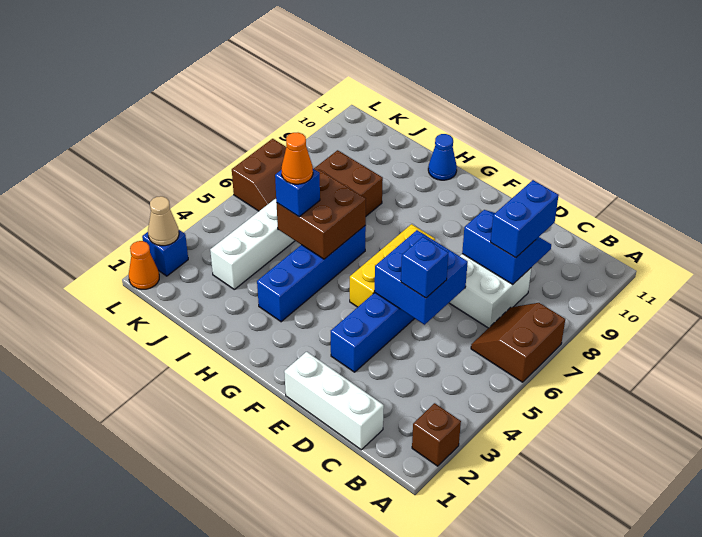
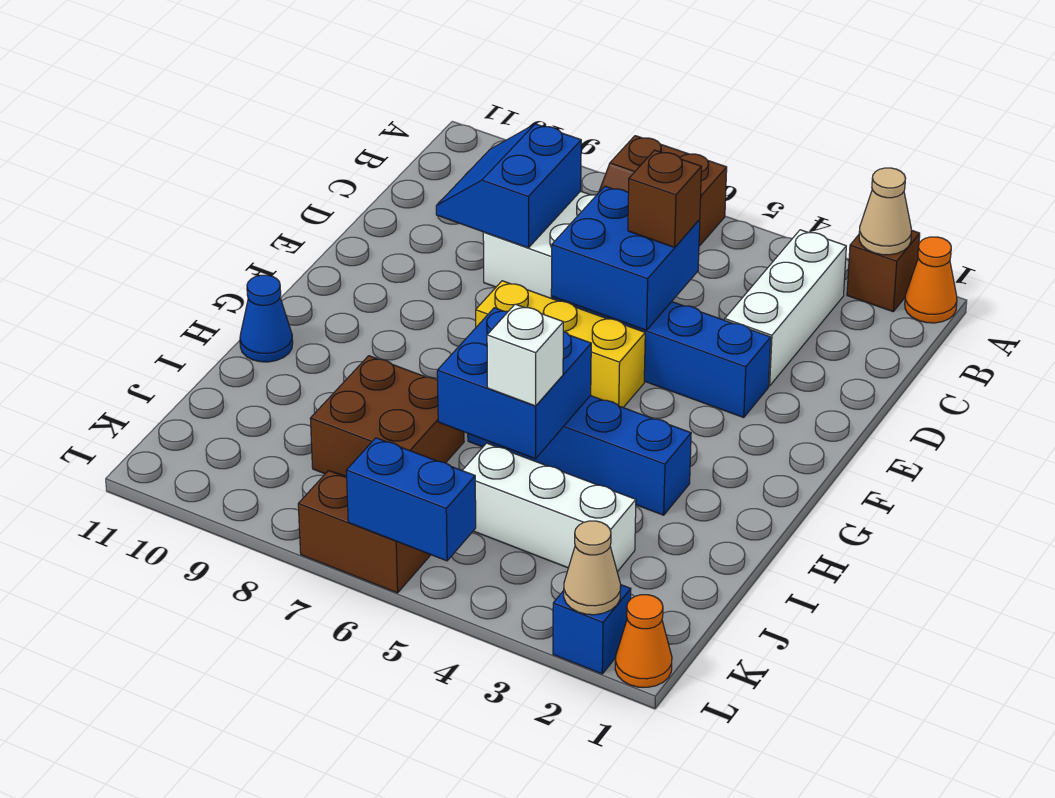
none -> tan 1x1 cone [859,168,911,255]
white 1x3 brick [284,352,384,450] -> white 1x3 brick moved to [725,230,846,386]
blue 1x2 brick [491,180,559,258] -> blue 1x2 brick moved to [346,438,476,561]
blue 1x1 brick [401,237,448,298] -> brown 1x1 brick [628,150,701,247]
brown 2x2 brick [277,170,366,259] -> blue 2x2 brick [437,308,591,459]
blue 1x1 brick [275,169,320,217] -> white 1x1 brick [487,304,563,406]
orange 1x1 cone [281,133,313,184] -> orange 1x1 cone moved to [905,237,957,323]

